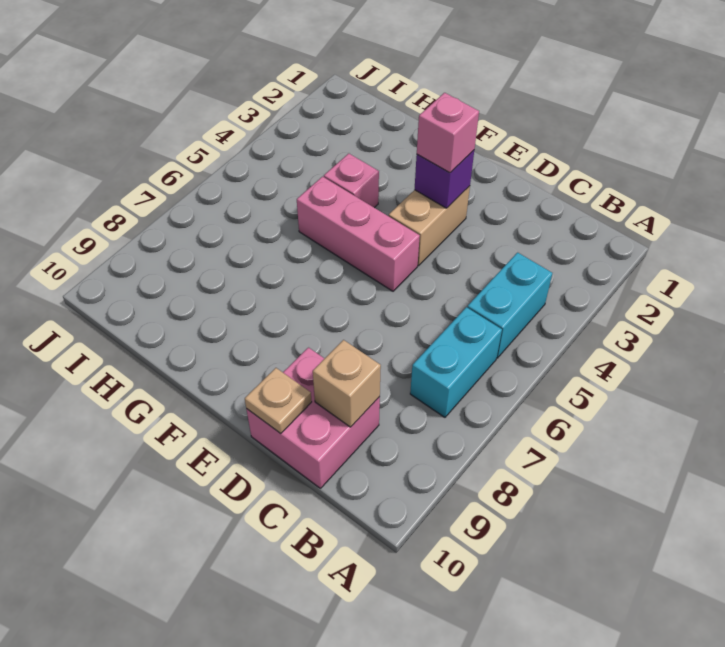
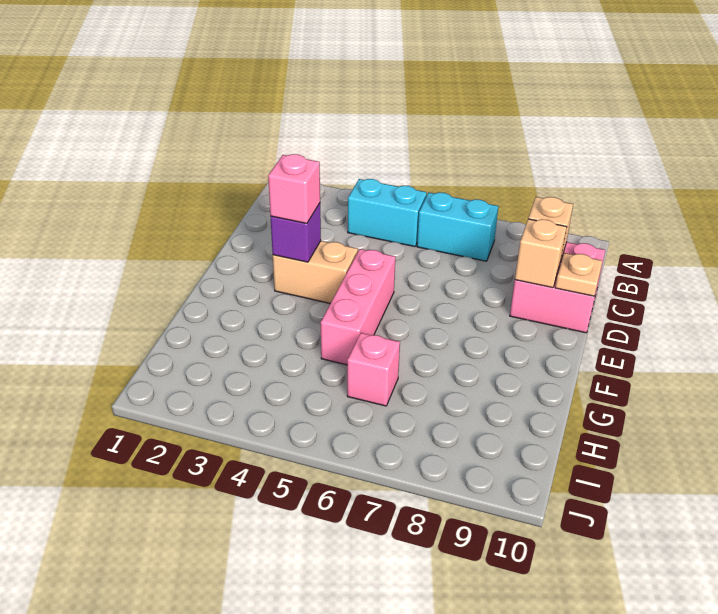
none -> tan 1x1 brick [515,219,567,288]
pink 1x1 brick [324,154,379,208] -> pink 1x1 brick moved to [347,333,400,406]

